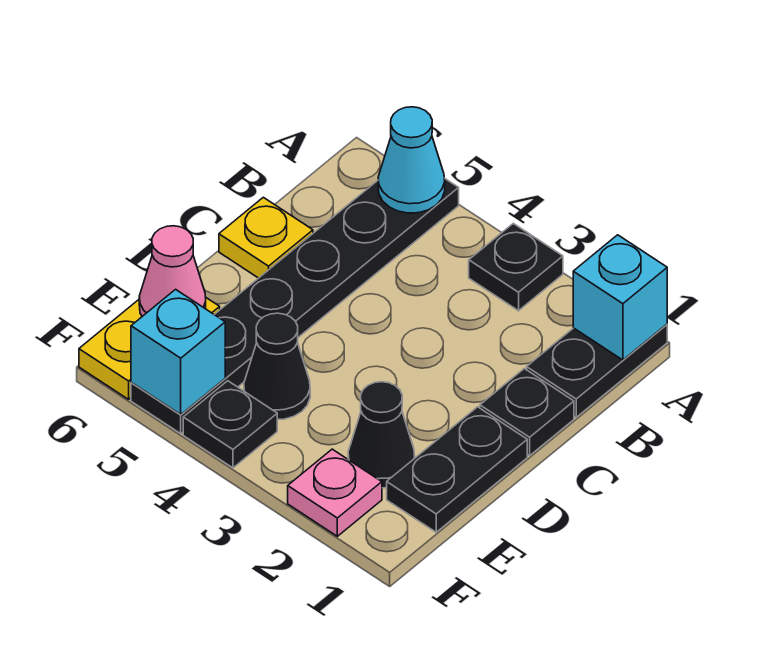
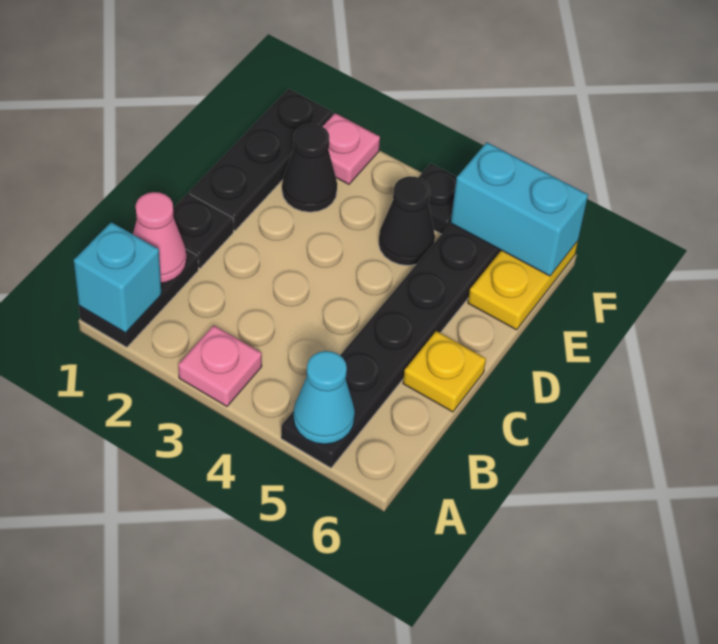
black 1x1 plate [469,224,563,311] -> pink 1x1 plate [178,325,262,406]
black 1x2 plate [387,407,527,532] -> black 1x3 plate [189,89,333,231]
pink 1x1 cone [139,226,206,316] -> pink 1x1 cone moved to [133,192,186,283]
cyan 1x1 brick [131,289,225,415] -> cyan 1x2 brick [451,142,588,276]

